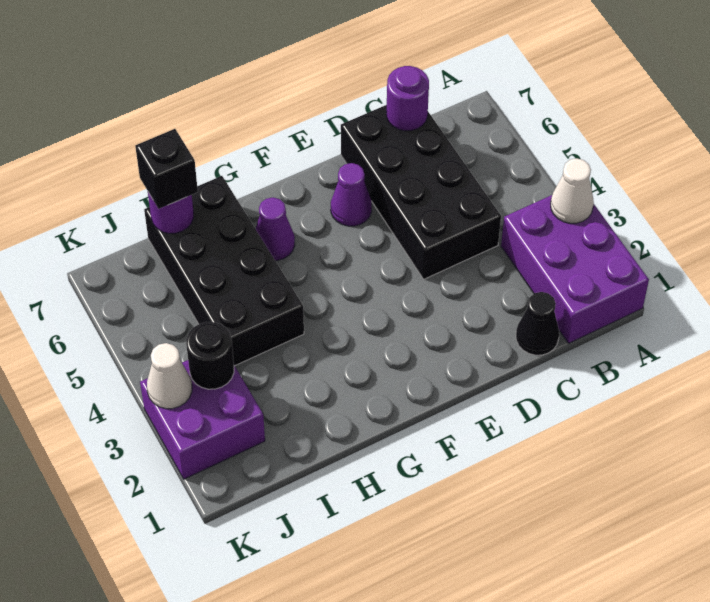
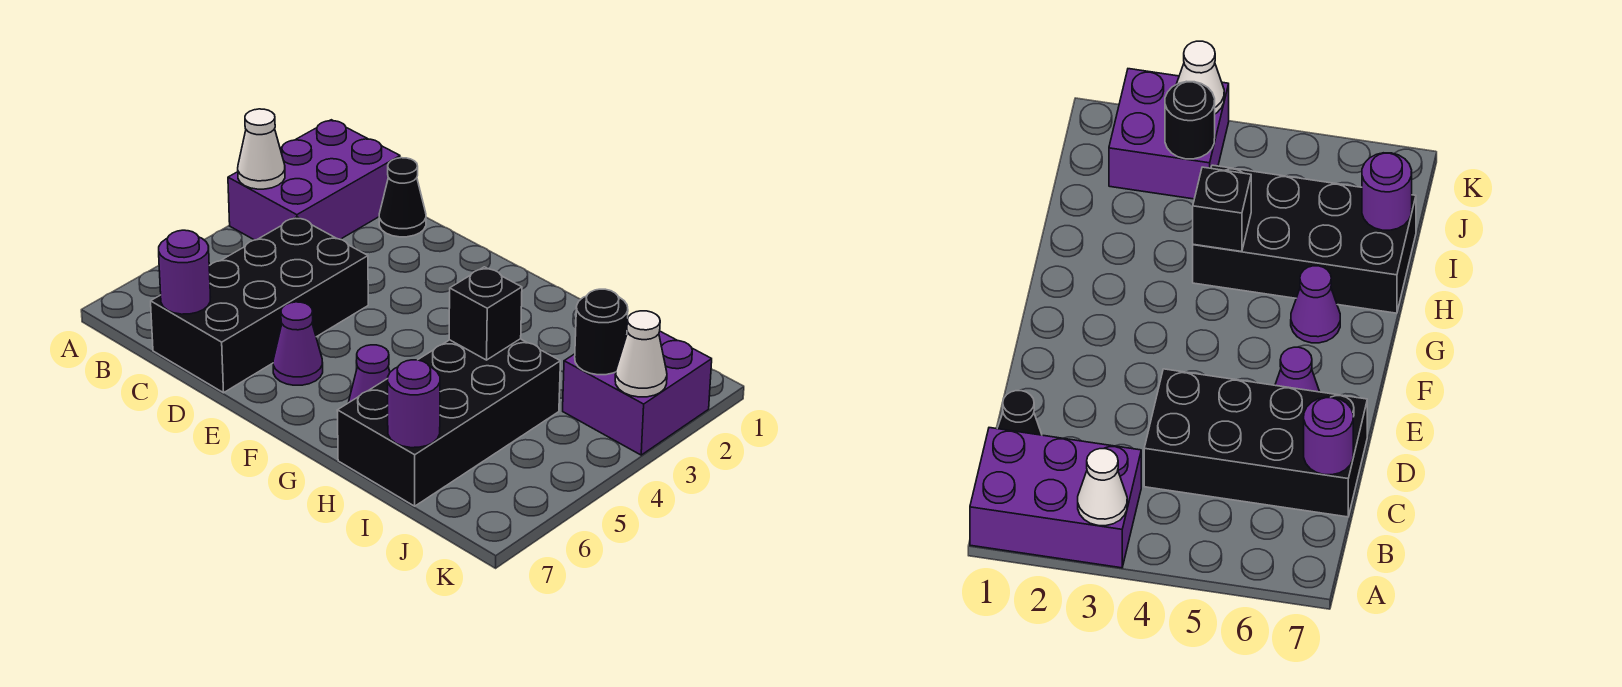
black 1x1 brick [135,129,198,209] -> black 1x1 brick moved to [449,267,522,360]

